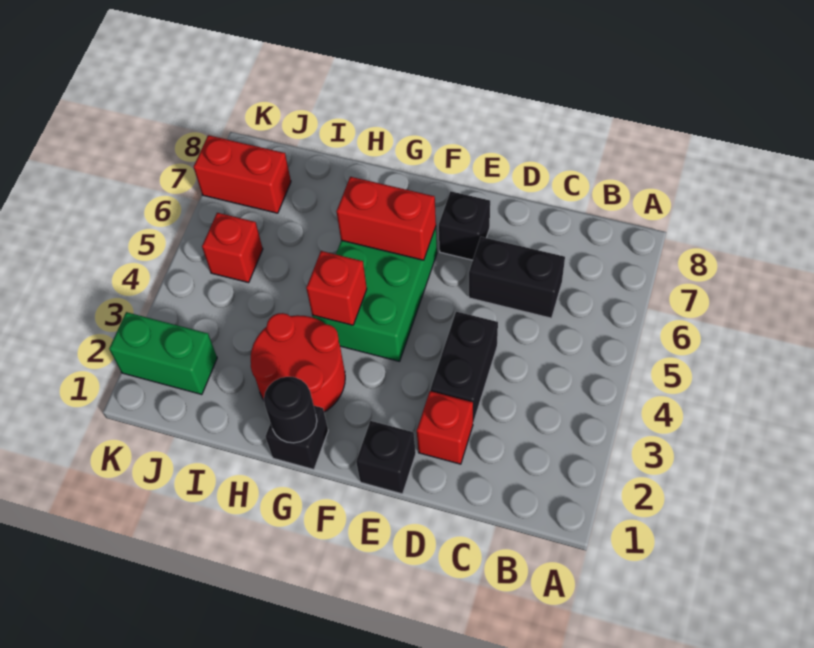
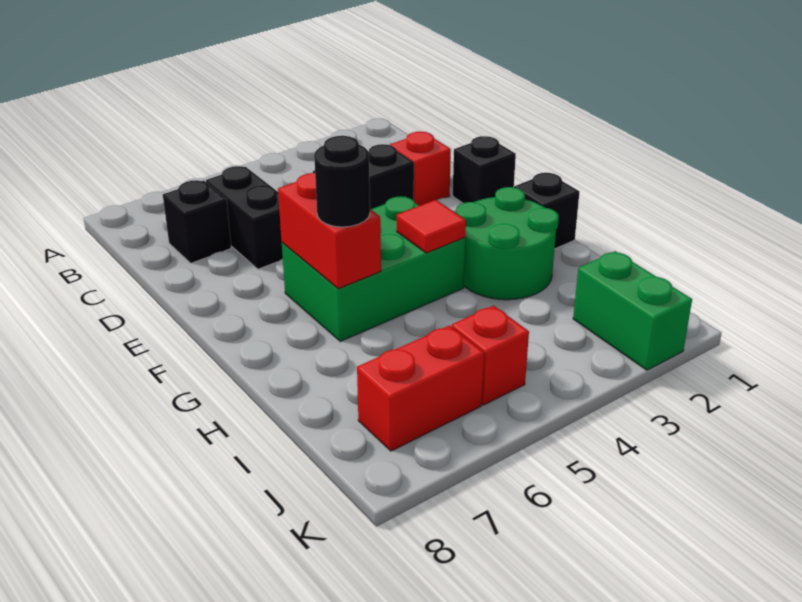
black 1x1 brick [439,191,490,260] -> black 1x1 brick moved to [163,180,231,263]
black 1x1 round brick [264,377,317,443] -> black 1x1 round brick moved to [314,136,370,227]
red 2x2 round brick [251,313,345,412] -> green 2x2 round brick [456,187,559,300]
red 1x1 brick [306,251,367,325] -> red 1x1 tile [397,200,466,253]
red 1x2 brick [194,135,291,213] -> red 1x2 brick turned to [357,325,484,451]

